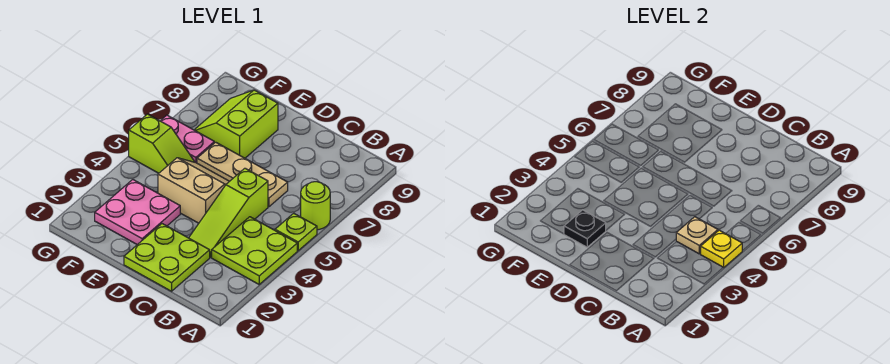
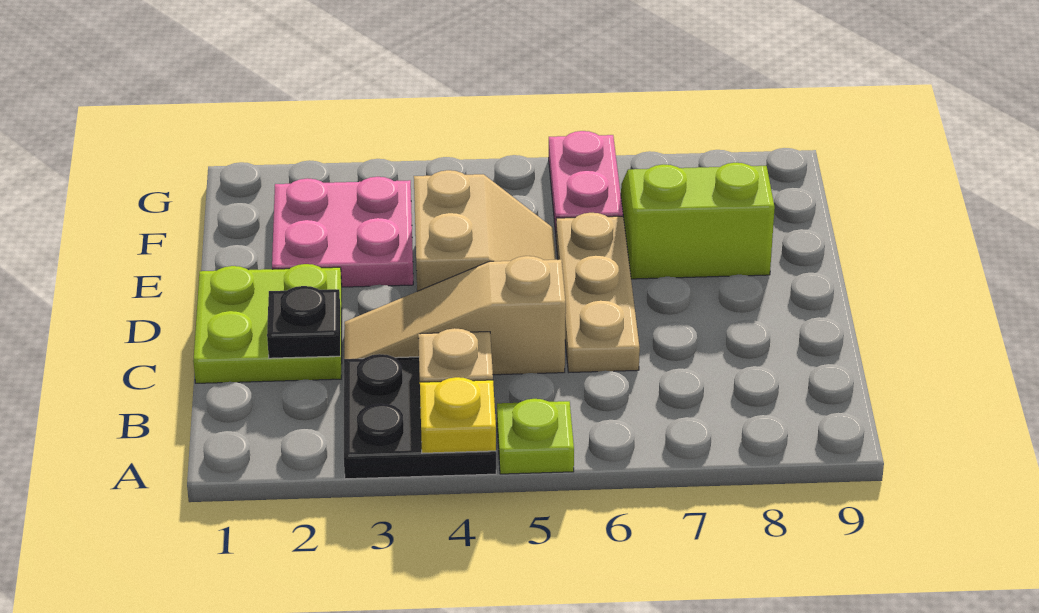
lime 2x2 plate [212,217,297,284] -> black 2x2 plate [344,354,496,479]
lime 1x1 round brick [301,182,330,230] -> none
lime 1x3 slope [189,168,268,257] -> tan 1x3 slope [344,256,566,375]
black 1x1 plate [564,210,606,247] -> black 1x1 plate moved to [267,286,340,358]
lime 1x2 slope [129,114,195,173] -> none

